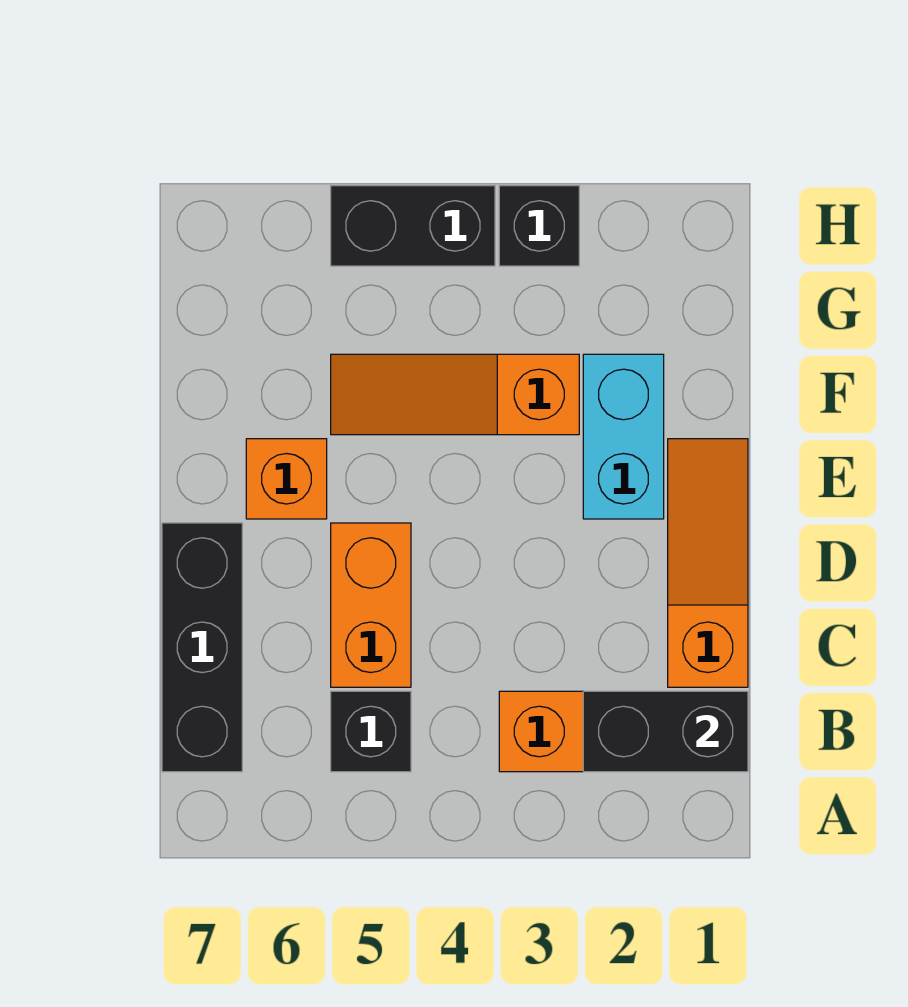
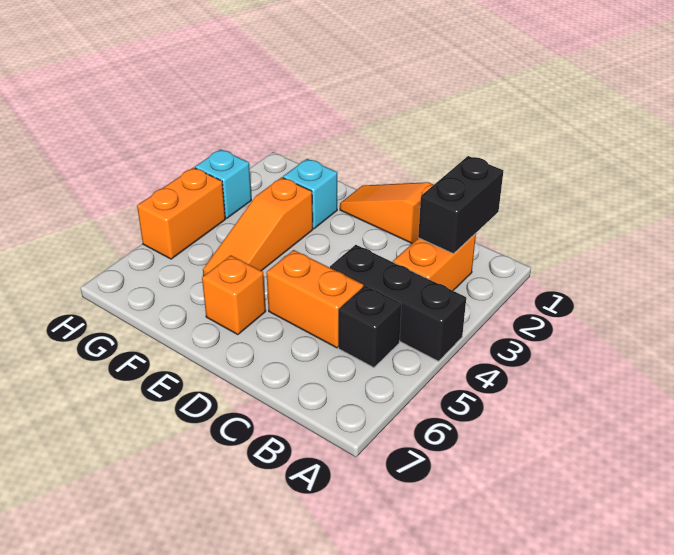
black 1x3 brick [162,523,242,772] -> black 1x3 brick moved to [330,245,466,361]
cyan 1x2 brick [583,354,664,519] -> cyan 1x1 brick [283,159,337,229]
black 1x1 brick [499,186,579,266] -> cyan 1x1 brick [195,149,251,218]
black 1x2 brick [331,186,495,266] -> orange 1x2 brick [137,168,225,259]

